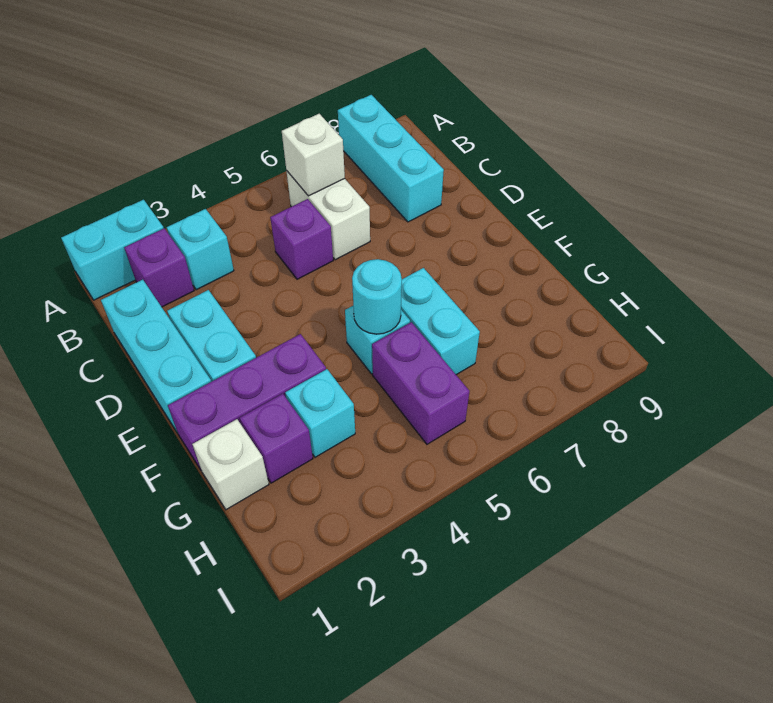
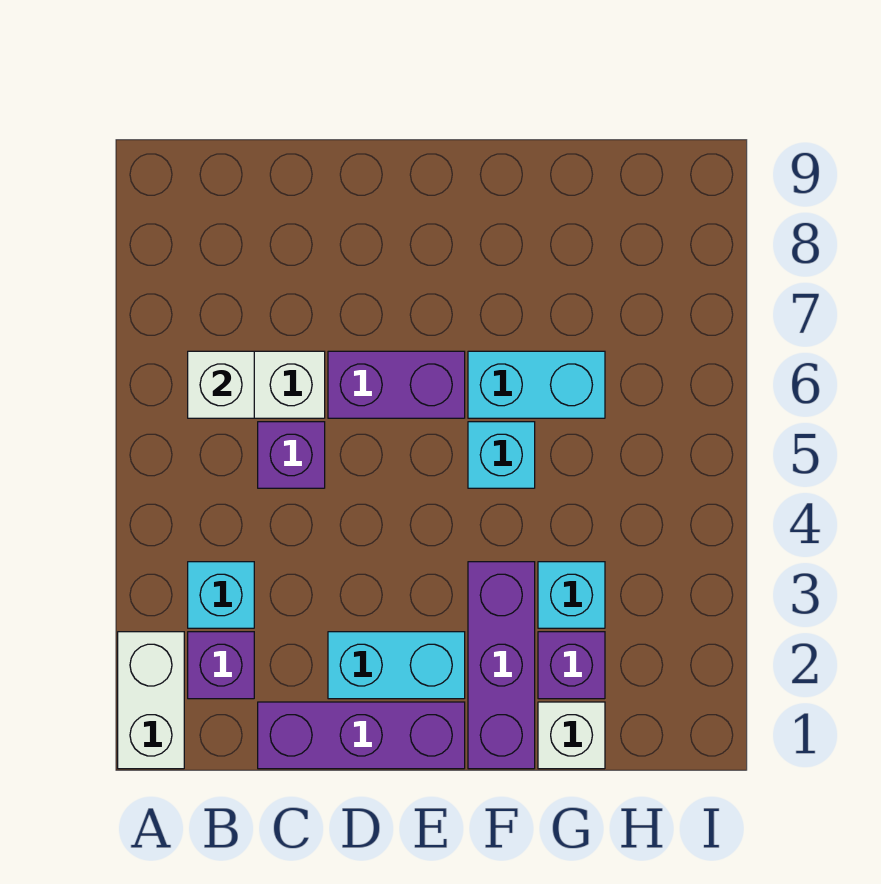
cyan 1x2 brick [61,200,164,300] -> white 1x2 brick [118,632,184,769]
cyan 1x3 brick [338,95,444,222] -> none
cyan 1x3 brick [101,280,211,433] -> purple 1x3 brick [258,702,465,769]
cyan 1x1 round brick [352,259,402,334] -> none
purple 1x2 brick [372,322,469,444] -> purple 1x2 brick moved to [328,351,465,418]

